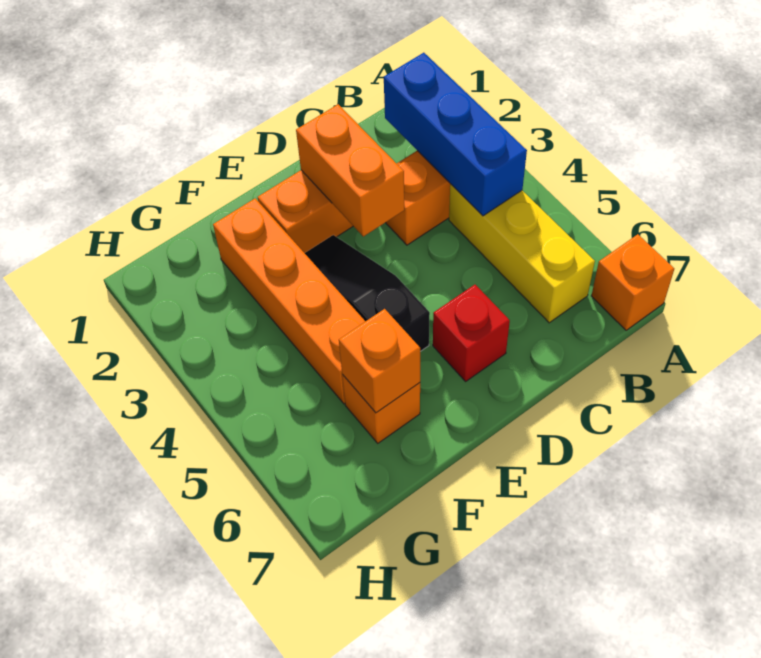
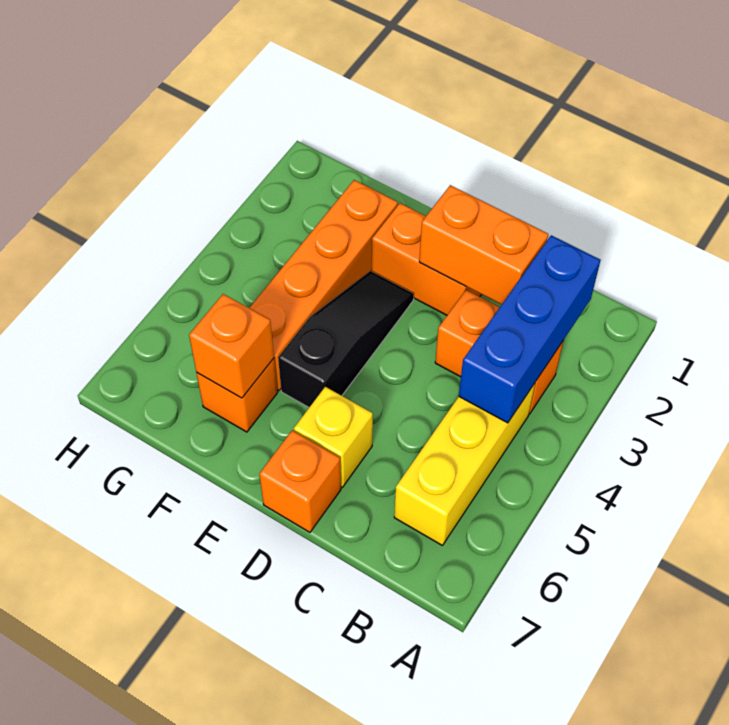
orange 1x1 brick [591,234,674,330] -> orange 1x1 brick moved to [259,431,341,532]
orange 1x2 brick [296,104,404,236] -> orange 1x2 brick turned to [419,185,548,305]
red 1x1 brick [433,285,510,381] -> yellow 1x1 brick [294,387,373,487]

